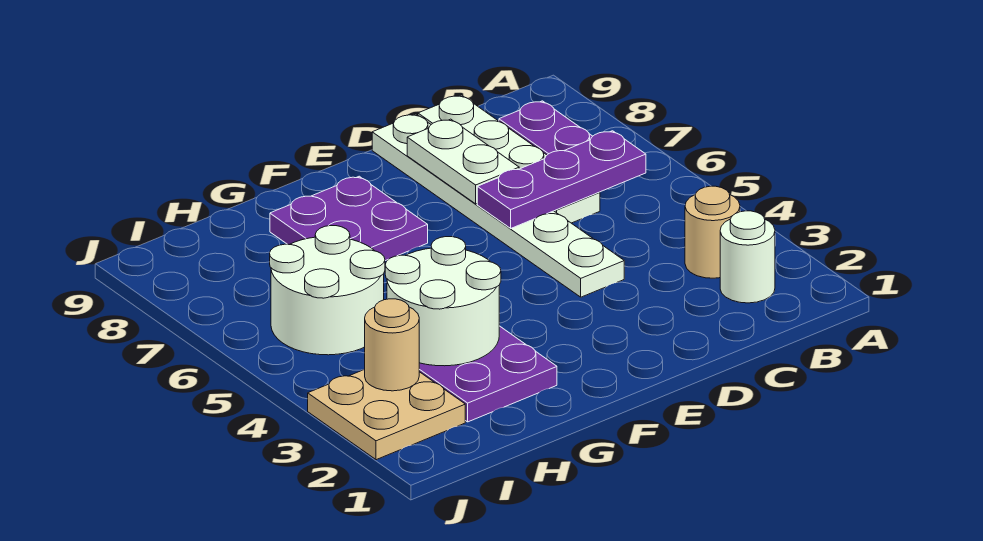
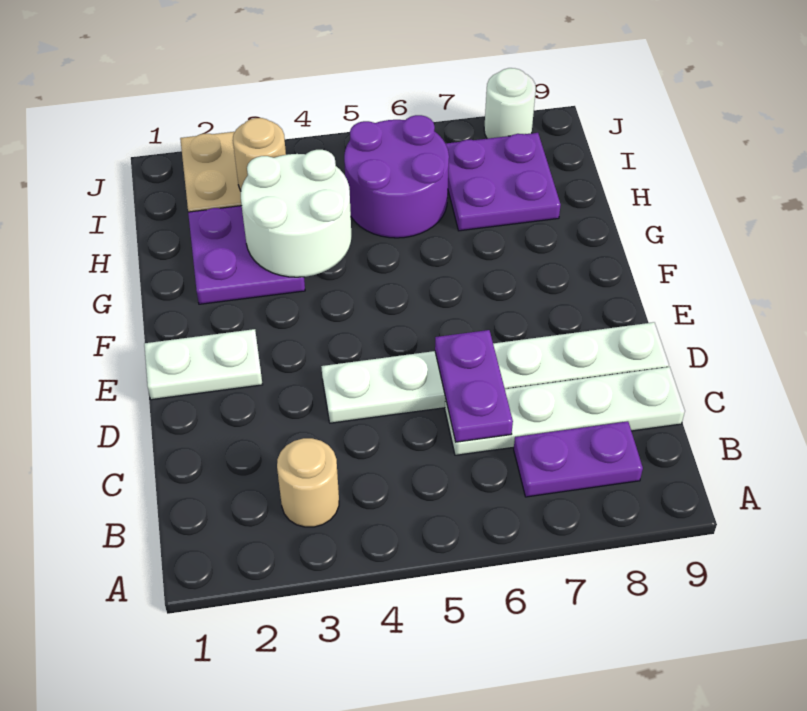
white 1x1 round brick [720,211,775,303] -> white 1x1 round brick moved to [484,68,536,139]
purple 1x3 plate [477,131,646,228] -> purple 1x2 plate [435,330,513,442]
white 1x2 plate [407,119,519,204] -> white 1x2 plate moved to [144,329,263,400]
purple 2x2 plate [270,176,428,261] -> purple 2x2 plate moved to [446,133,561,231]
white 2x2 round brick [270,226,385,355] -> purple 2x2 round brick [344,115,449,238]

